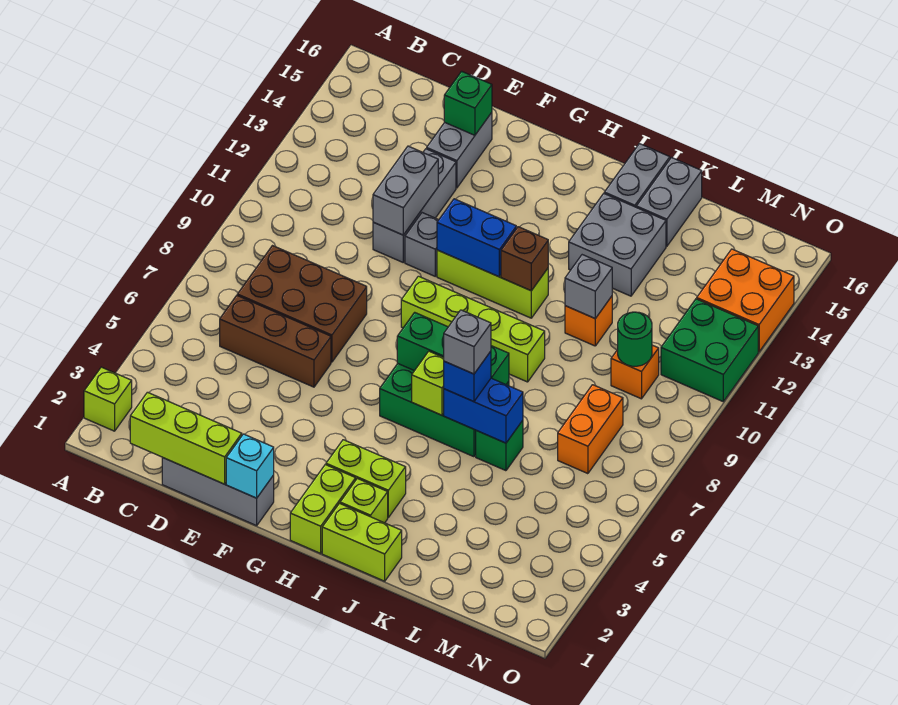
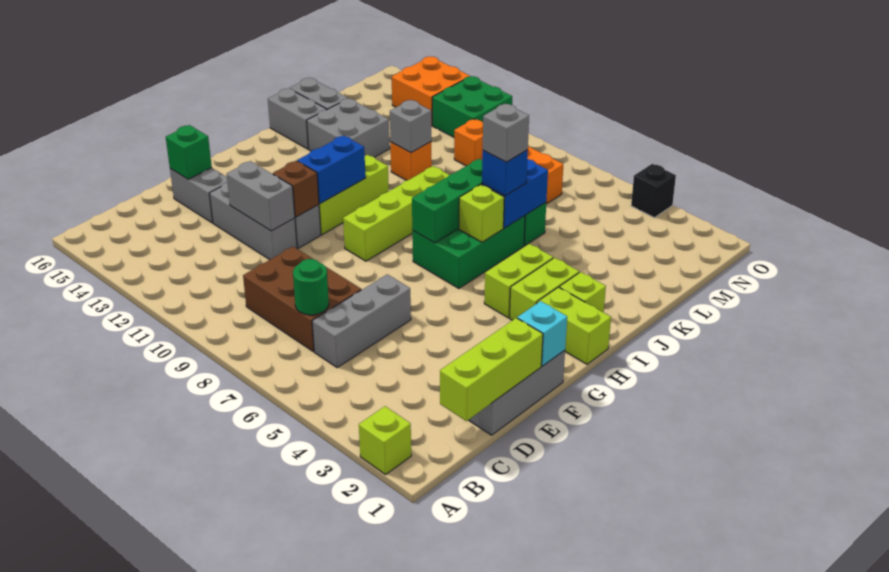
brown 1x3 brick [220,296,331,387] -> grey 1x3 brick [312,274,411,368]
brown 2x3 brick [237,246,367,362] -> brown 2x3 brick turned to [243,247,361,351]
lime 1x2 brick [322,503,402,581] -> lime 1x2 brick moved to [484,244,553,318]
brown 1x1 brick [501,227,548,291] -> brown 1x1 brick moved to [273,161,319,217]
green 1x1 round brick [617,312,652,366] -> green 1x1 round brick moved to [293,259,329,315]
none -> black 1x1 brick [631,164,676,218]

